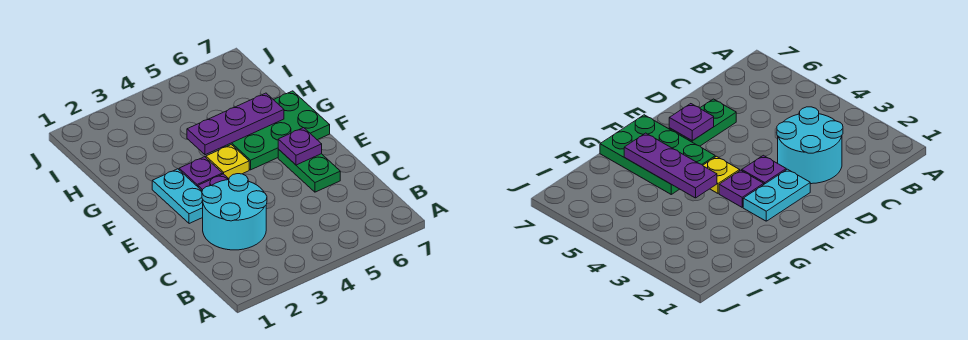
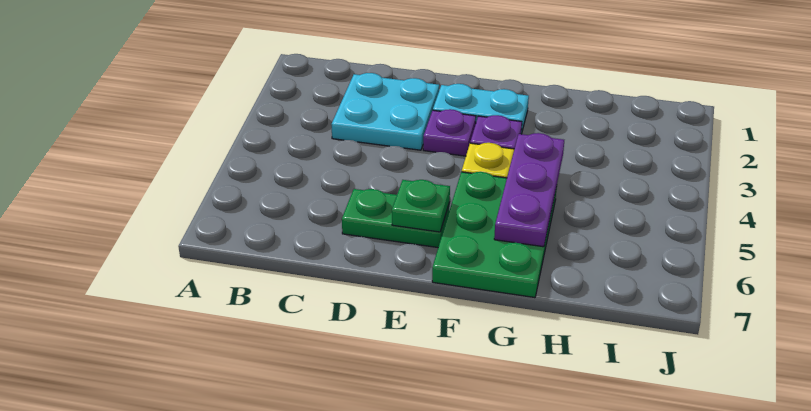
cyan 2x2 round brick [202,174,267,250] -> cyan 2x2 plate [331,73,439,150]
purple 1x1 plate [278,128,322,165] -> green 1x1 plate [392,180,450,232]

